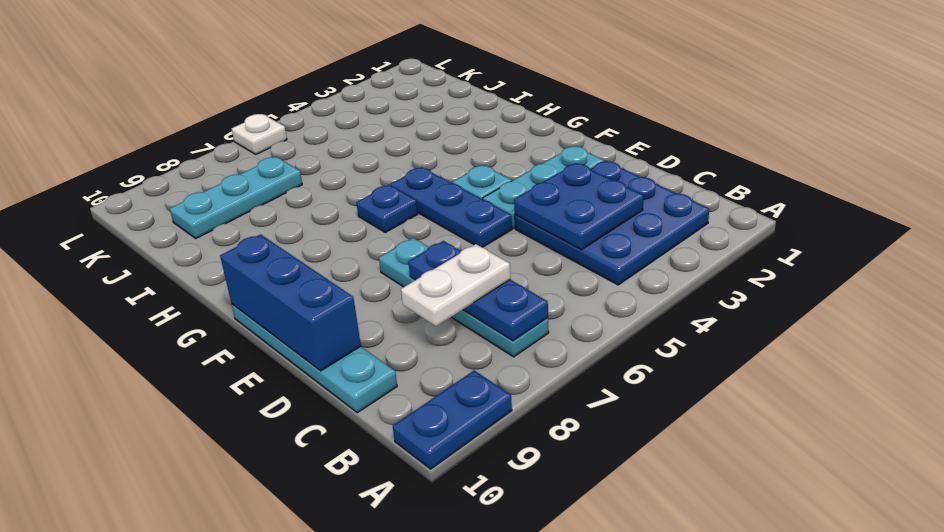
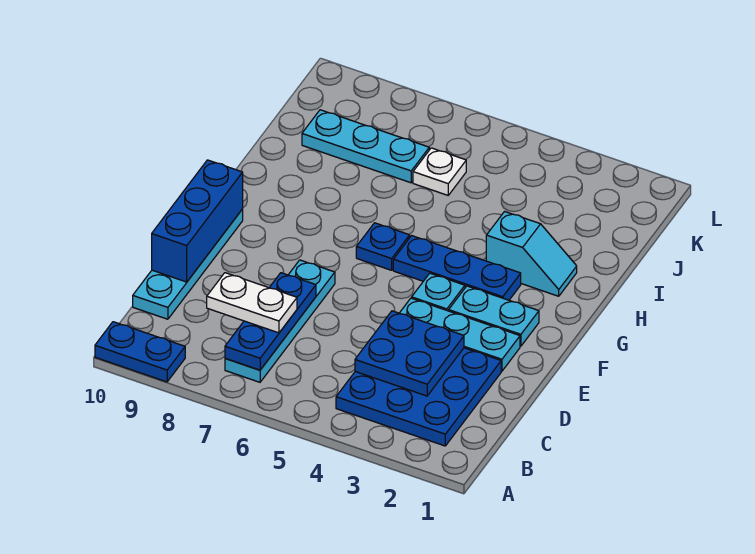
blue 1x3 plate [391,167,512,247] -> blue 1x3 plate turned to [393,236,521,300]
none -> cyan 1x2 plate [449,286,539,346]
none -> cyan 1x2 slope [486,211,577,296]
white 1x1 plate [232,114,287,154] -> white 1x1 plate moved to [413,148,466,195]

